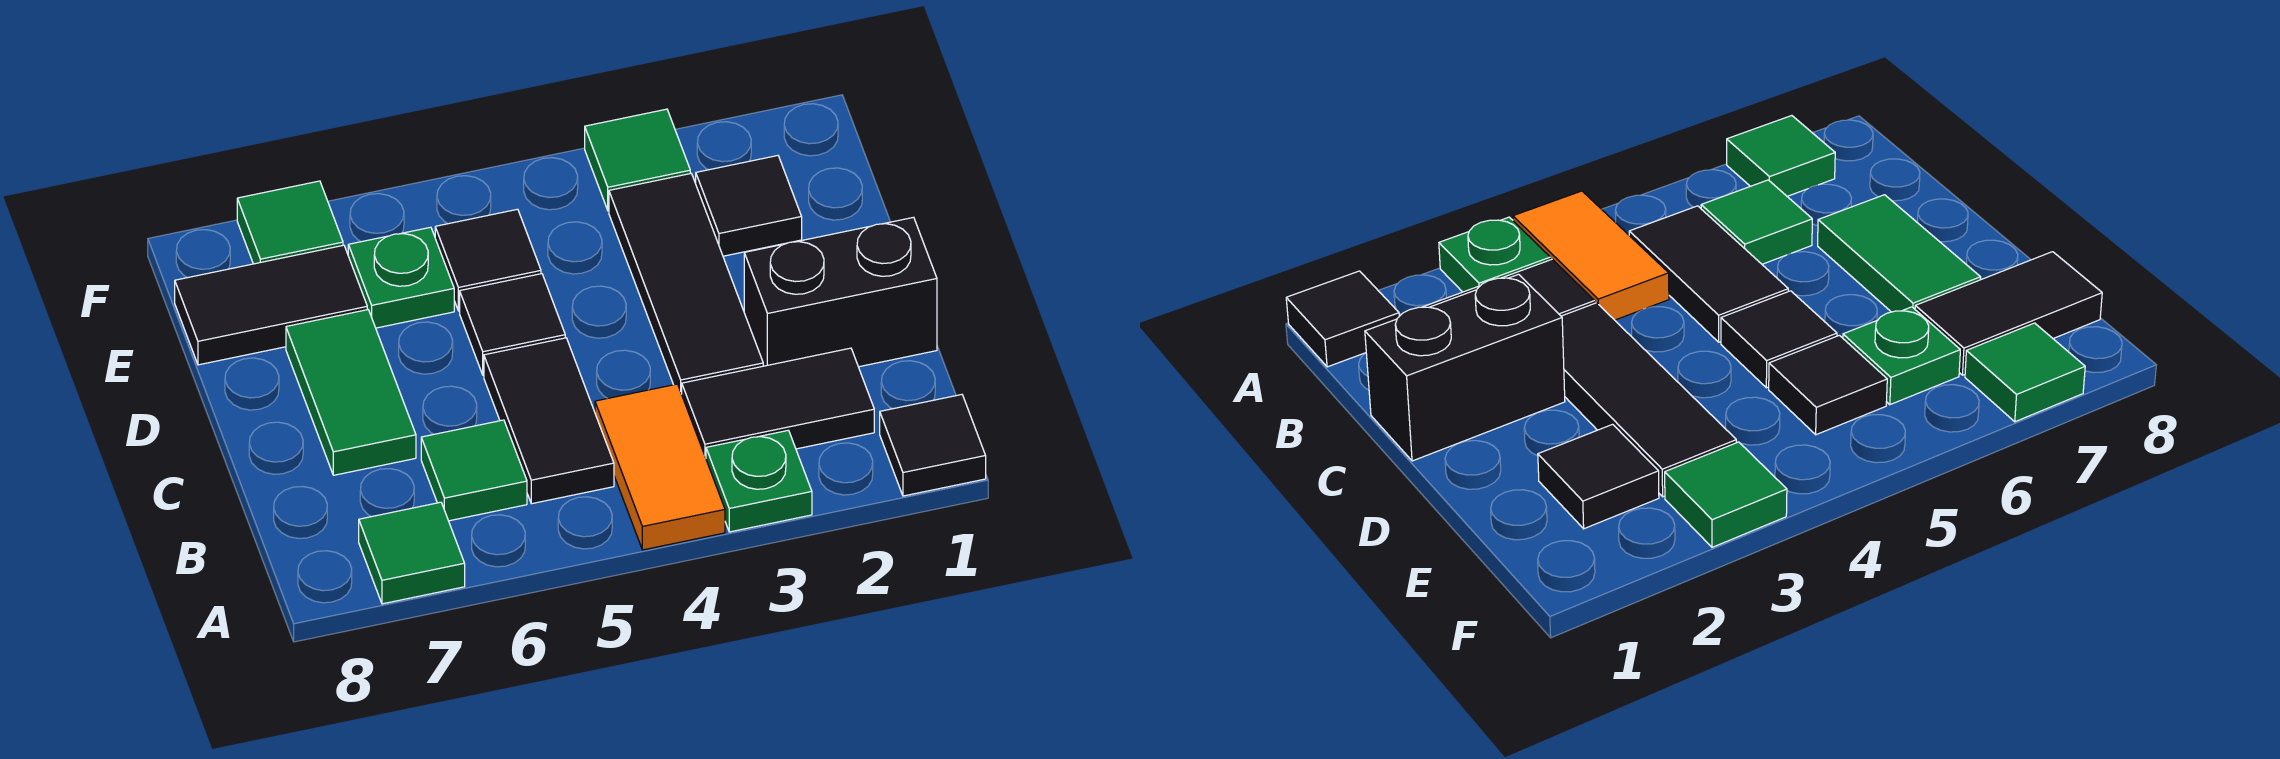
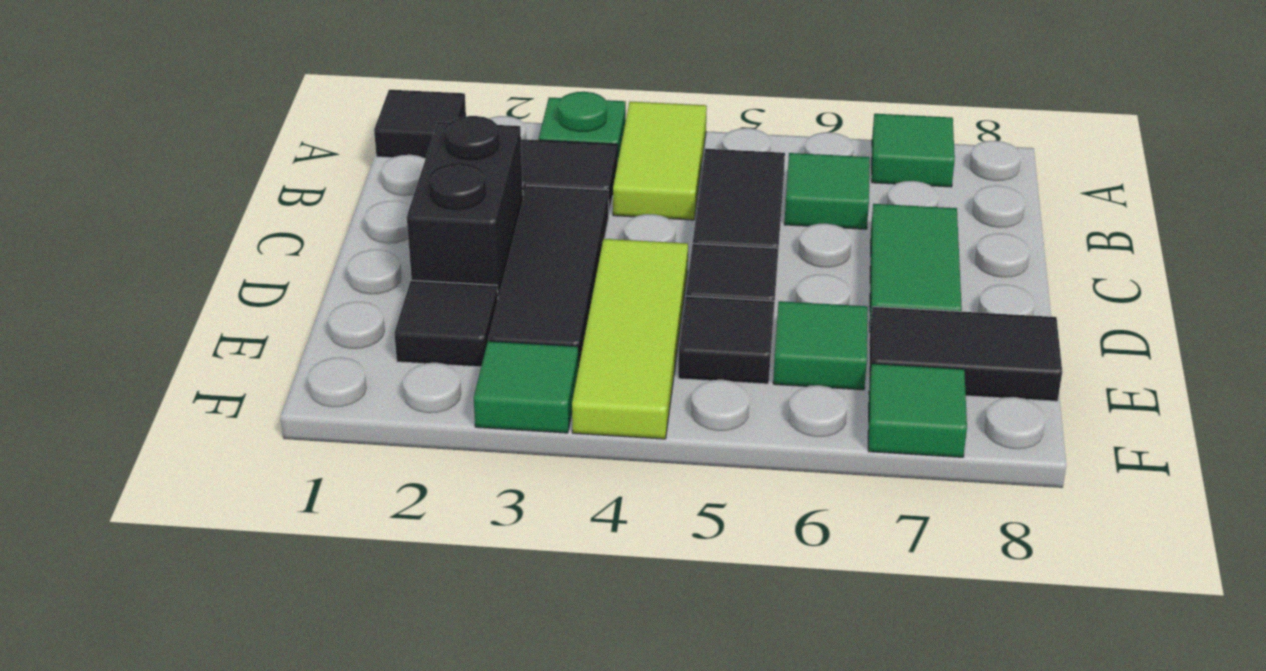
orange 1x2 tile [595,384,725,550] -> lime 1x2 tile [613,102,707,220]
black 1x2 brick [744,217,937,367] -> black 1x2 brick turned to [407,116,523,298]
none -> lime 1x3 tile [572,239,688,439]
green 1x1 plate [348,227,454,328] -> green 1x1 tile [773,301,868,390]

